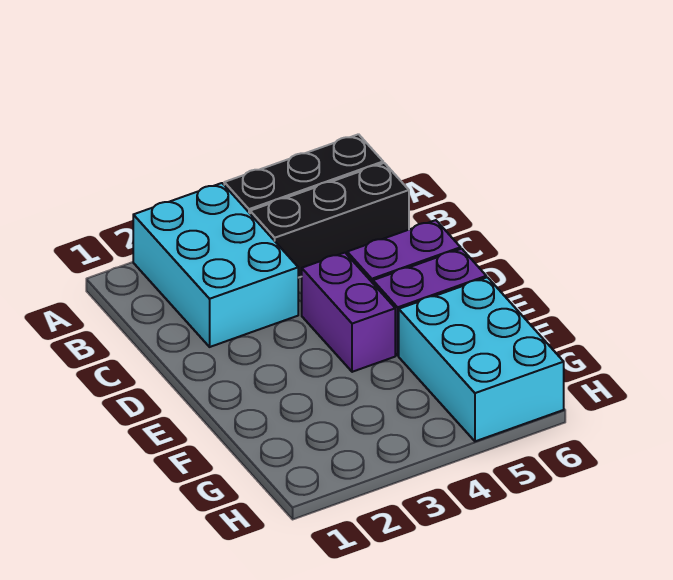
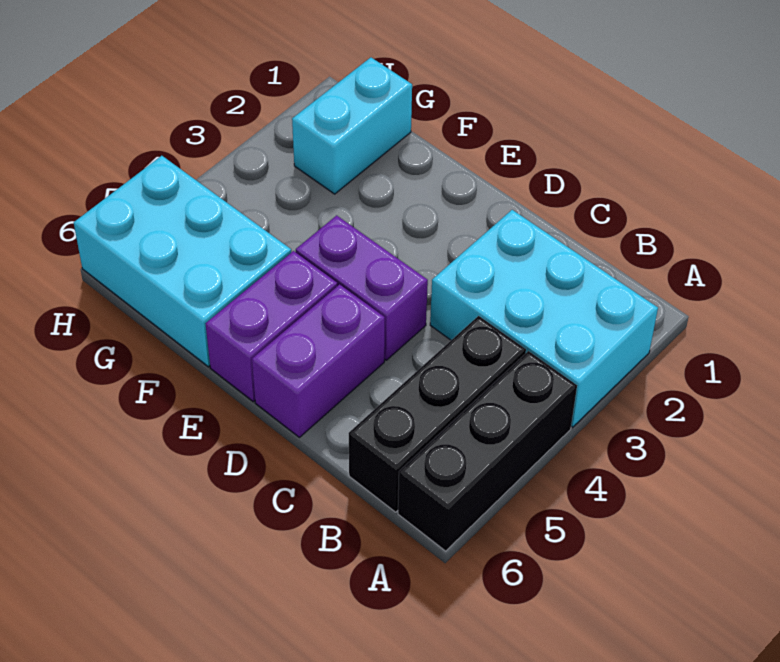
none -> cyan 1x2 brick [292,58,412,194]

